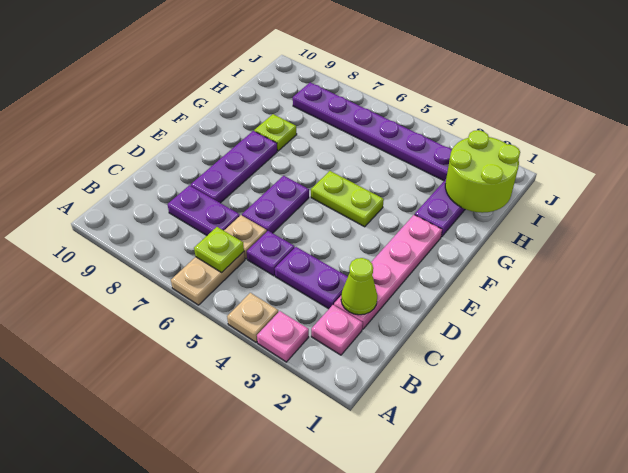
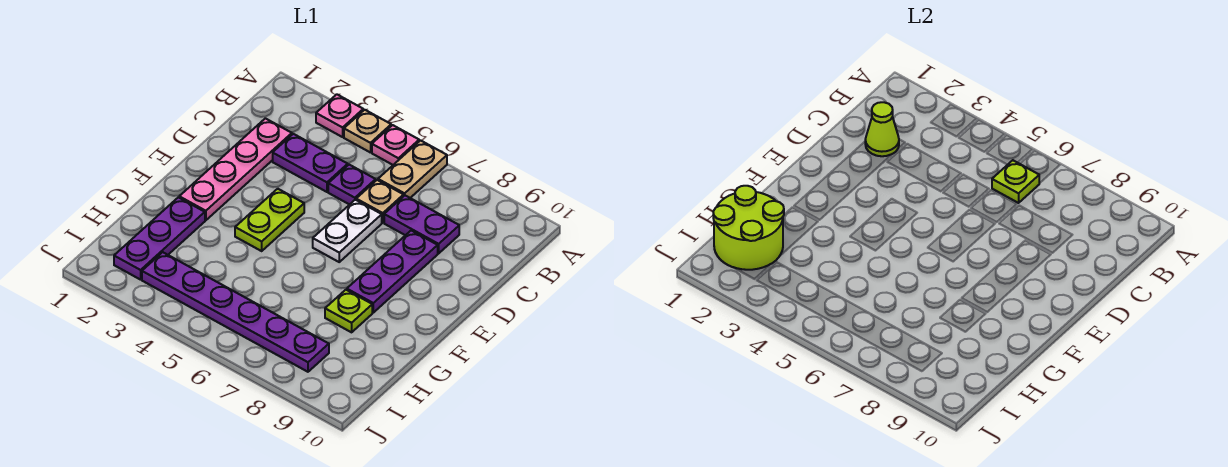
pink 1x1 plate [311,305,363,355] -> pink 1x1 plate moved to [372,125,419,165]
purple 1x2 plate [242,176,309,233] -> white 1x2 plate [313,200,382,262]
lime 1x2 plate [311,171,384,227] -> lime 1x2 plate turned to [235,189,304,251]

